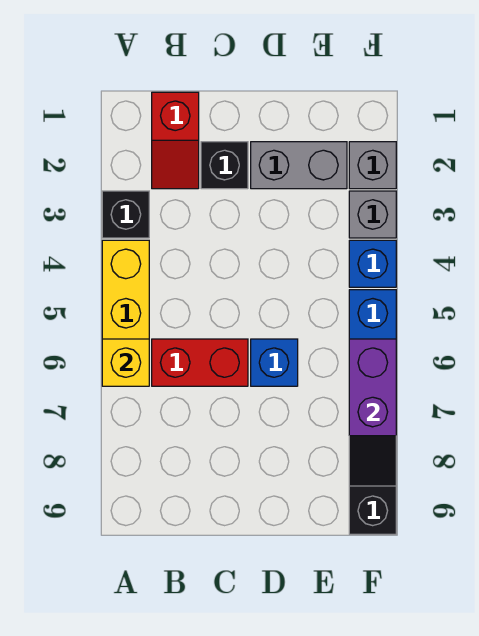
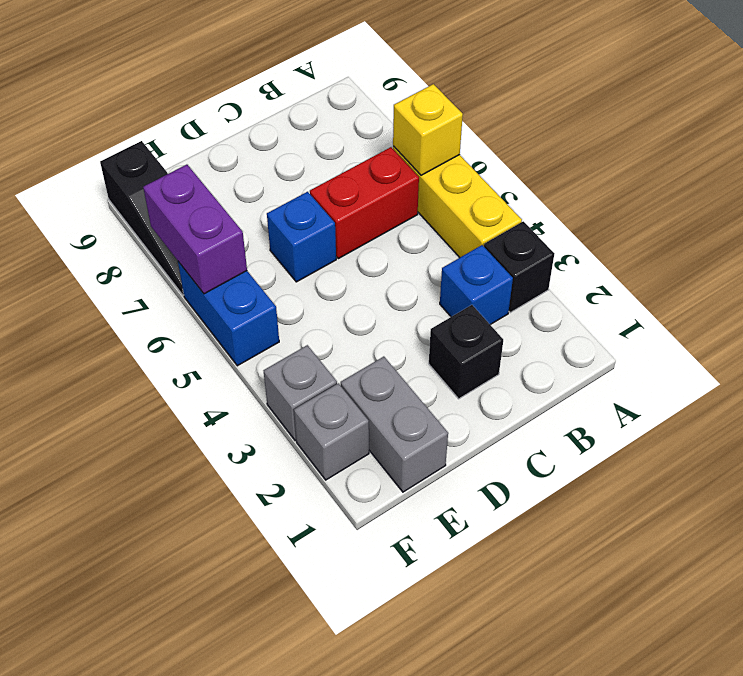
red 1x2 slope [152,92,199,189] -> none
grey 1x2 brick [251,142,347,189] -> grey 1x2 brick turned to [341,357,448,492]
blue 1x1 brick [349,240,396,287] -> blue 1x1 brick moved to [440,245,513,325]

